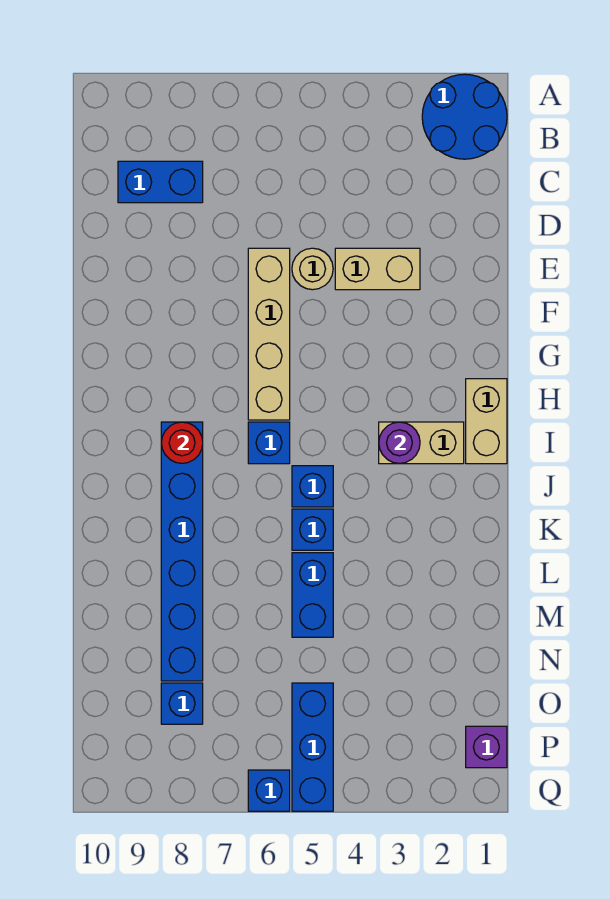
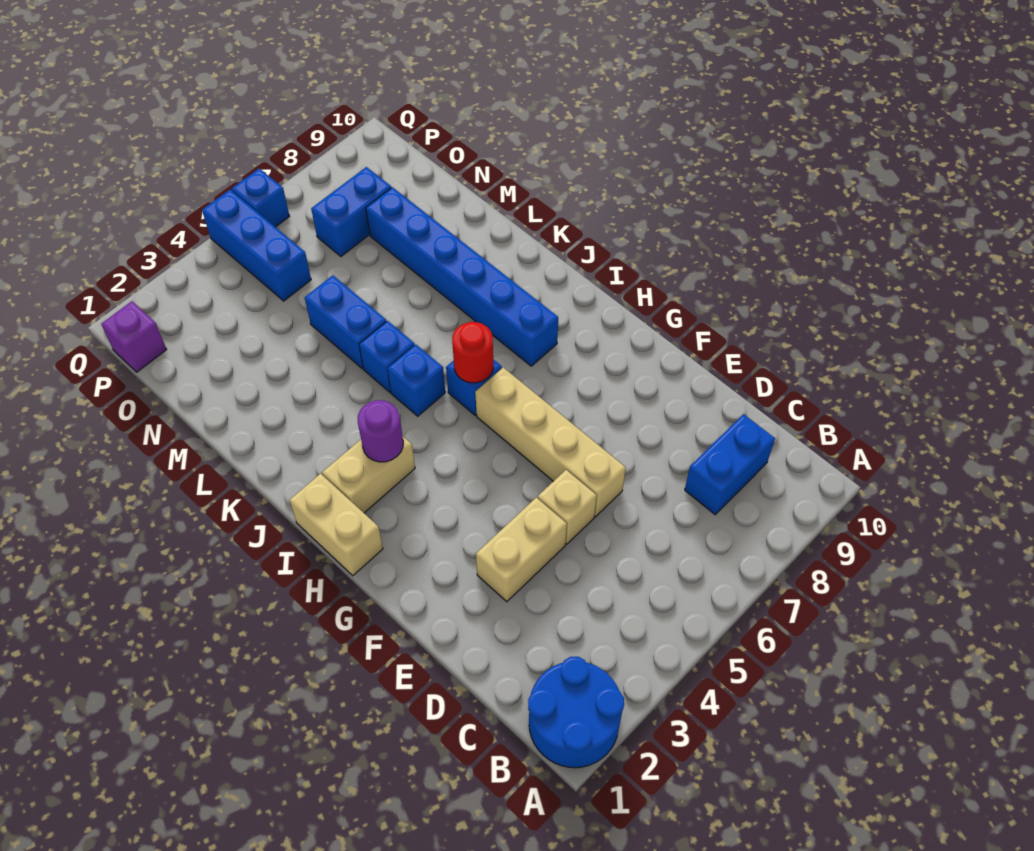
tan 1x1 round brick [292,248,333,290] -> tan 1x1 brick [538,470,597,544]
red 1x1 round brick [161,422,203,463] -> red 1x1 round brick moved to [452,322,493,383]
blue 1x1 brick [161,683,203,724] -> blue 1x2 brick [311,167,391,256]

